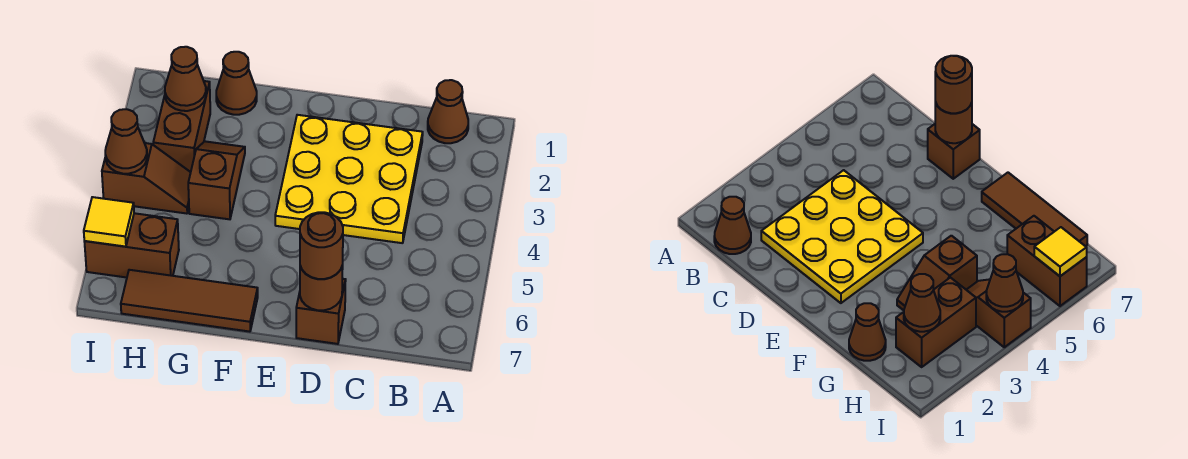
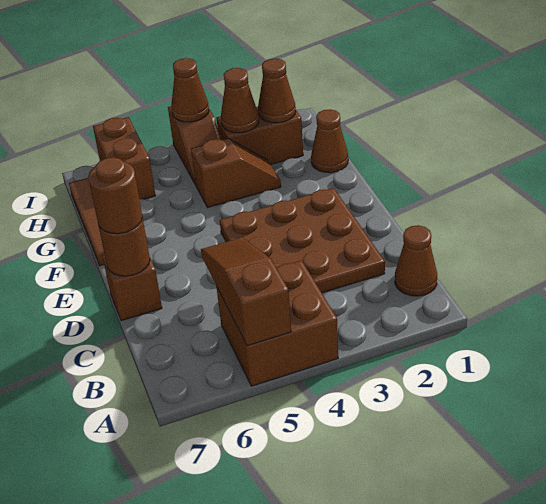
none -> brown 2x2 brick [216,260,338,386]
none -> brown 1x3 slope [201,237,291,346]
yellow 3x3 plate [275,115,423,243] -> brown 3x3 plate [220,188,385,293]
none -> brown 1x1 cone [221,68,259,133]
yellow 1x1 tile [84,197,134,247] -> none

